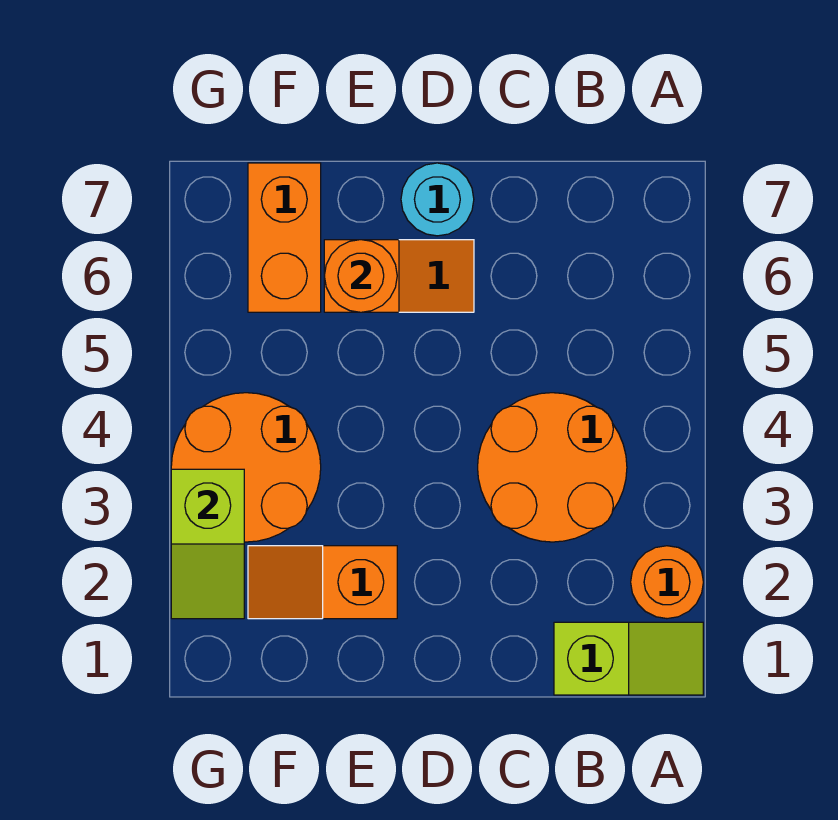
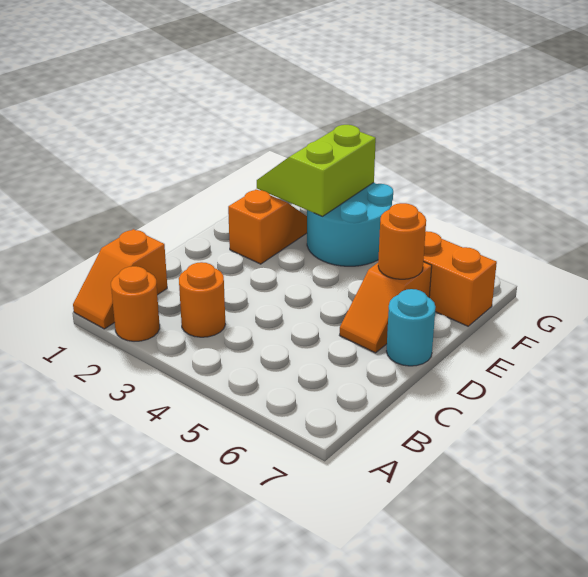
lime 1x2 slope [554,622,703,695] -> orange 1x2 slope [73,229,167,329]
orange 2x2 round brick [478,393,627,542] -> orange 1x1 round brick [179,262,225,337]
orange 2x2 round brick [171,393,321,542] -> cyan 2x2 round brick [307,183,393,266]
lime 1x2 slope [171,469,244,619] -> lime 2x2 slope [257,125,376,216]

